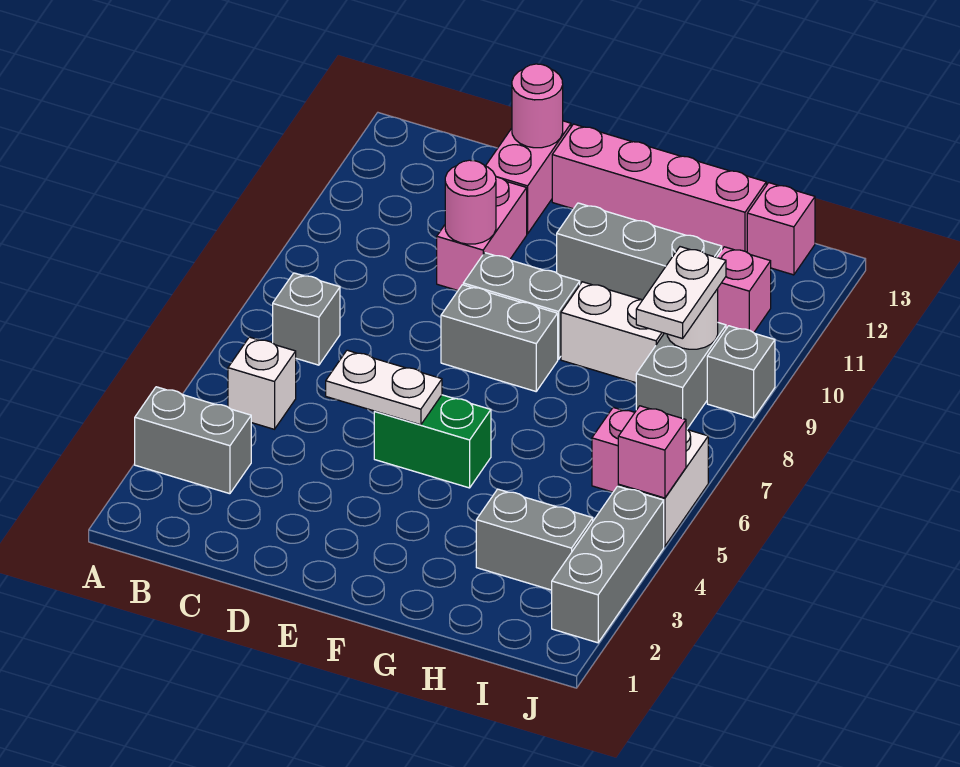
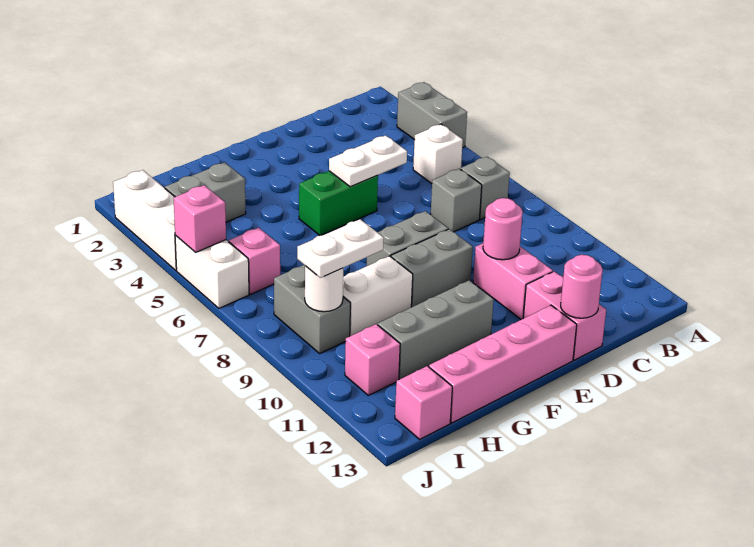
grey 1x2 brick [135,387,251,494] -> grey 1x2 brick turned to [397,82,467,148]
white 1x2 plate [636,247,726,339] -> white 1x2 plate turned to [297,219,384,278]
grey 1x3 brick [552,486,664,643] -> white 1x3 brick [113,170,177,270]
grey 1x1 brick [707,326,775,418] -> grey 1x1 brick moved to [431,169,482,232]

